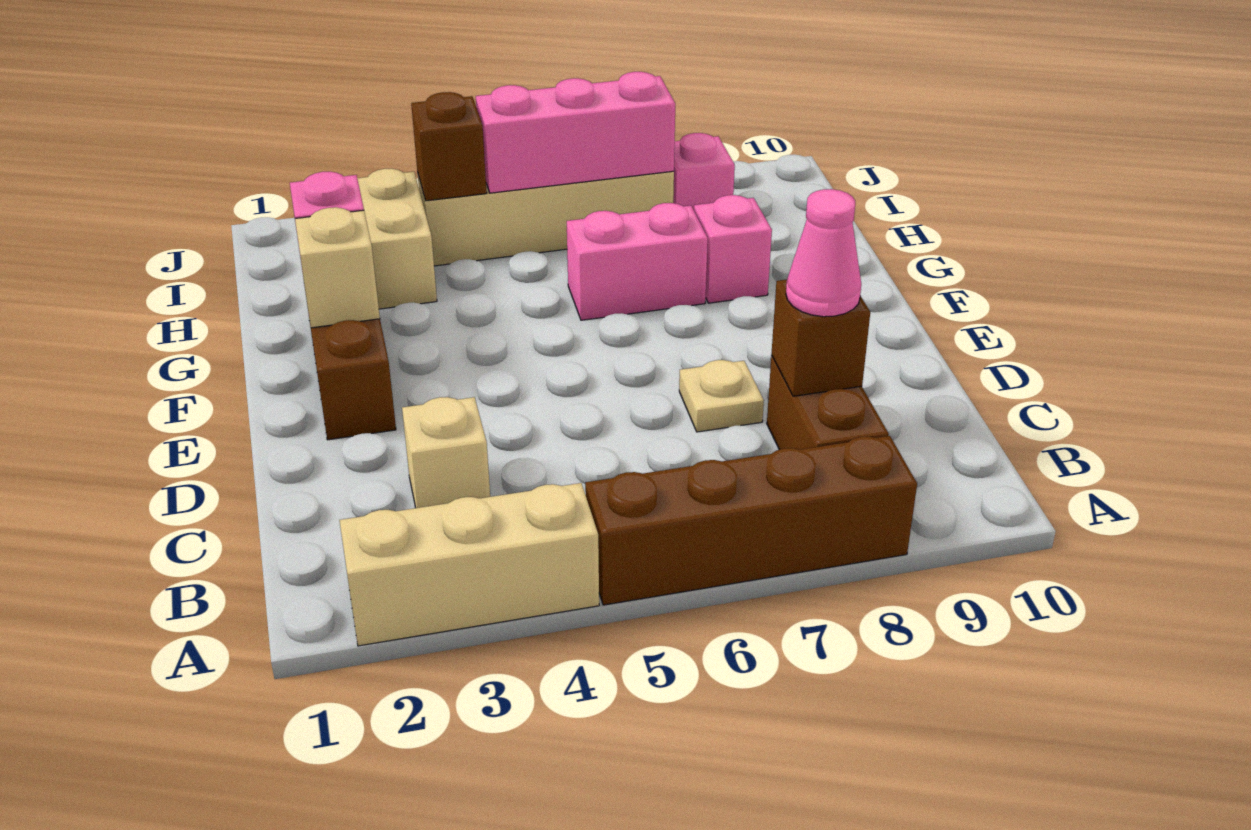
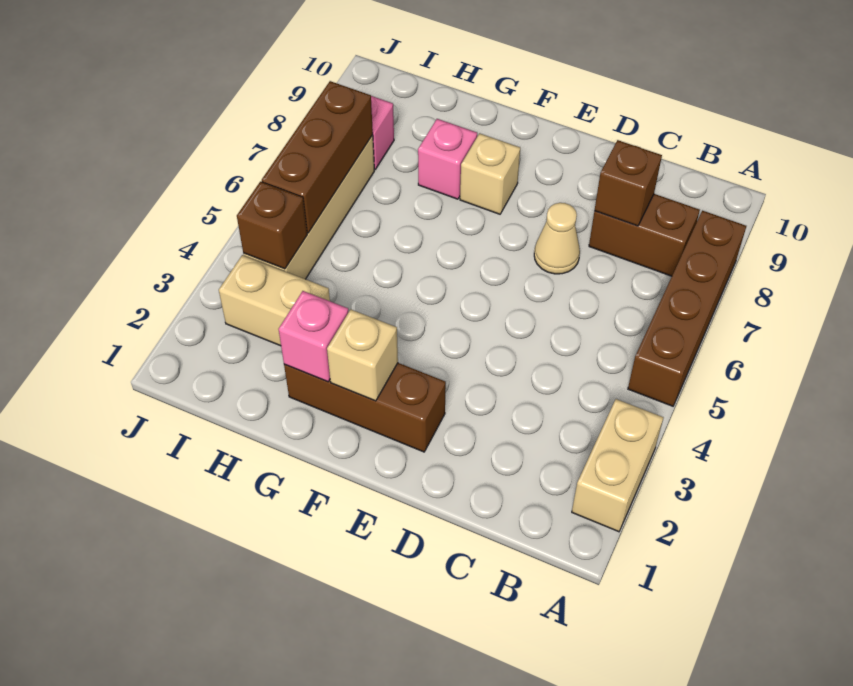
tan 1x3 brick [339,483,599,646] -> tan 1x2 brick [572,399,664,532]
tan 1x1 brick [402,397,490,508] -> tan 1x1 brick moved to [460,133,520,214]
pink 1x1 cone [786,189,861,317] -> none
tan 1x1 plate [679,360,764,432] -> tan 1x1 cone [534,203,580,274]
pink 1x2 brick [567,203,708,320] -> none
pink 1x3 brick [476,72,675,193] -> brown 1x3 brick [262,81,373,233]

